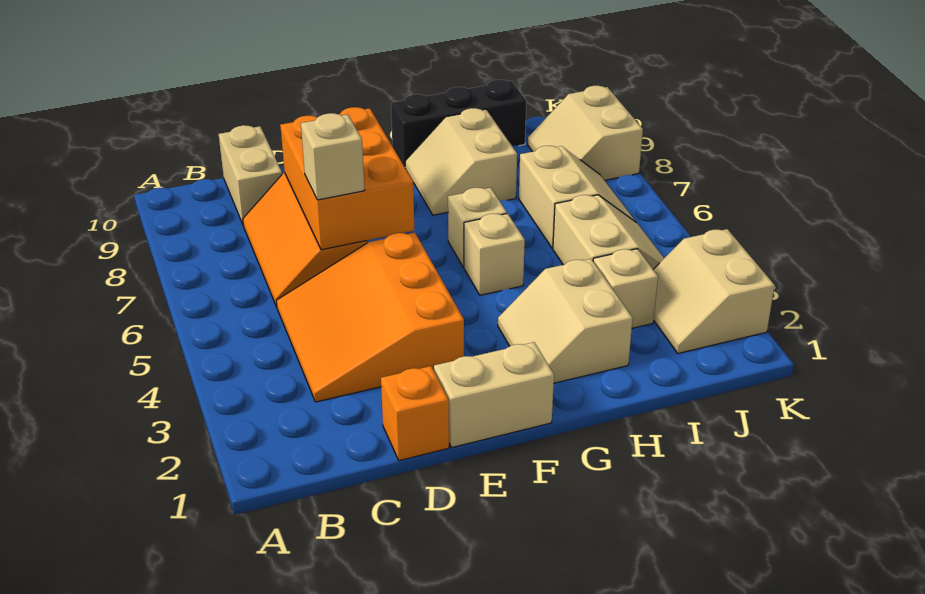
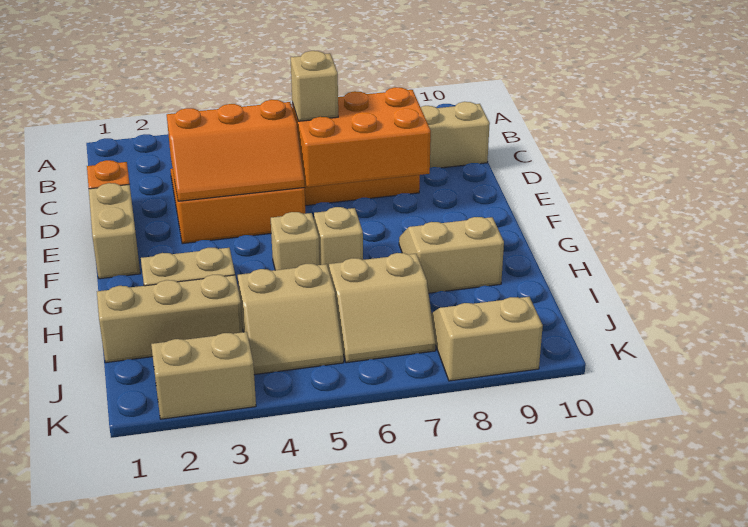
none -> orange 2x3 slope [167,100,305,201]
black 1x3 brick [391,80,526,167] -> none
tan 1x1 brick [593,249,658,328] -> tan 1x3 brick [97,275,243,363]

